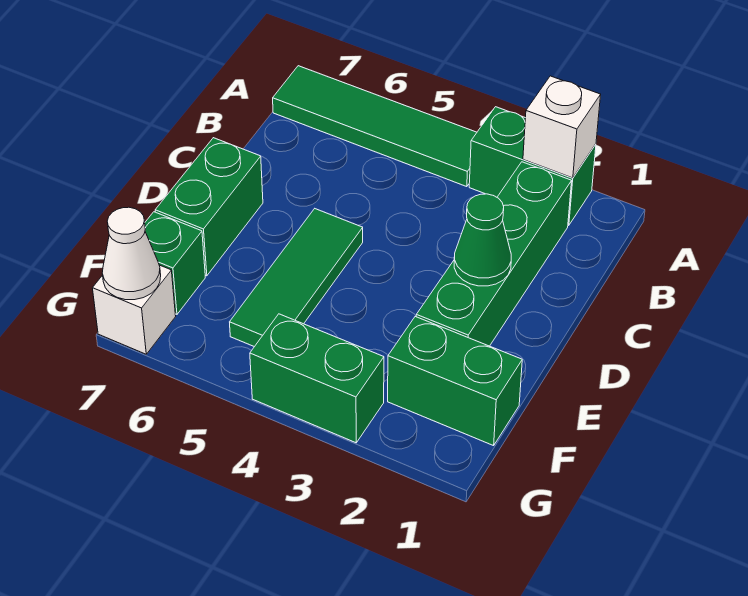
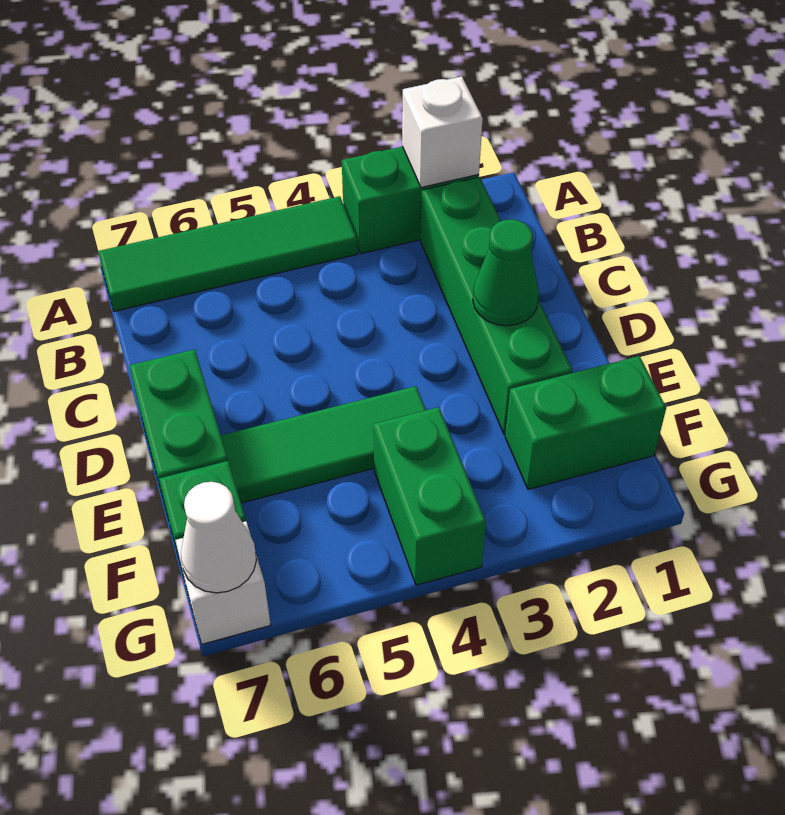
green 1x3 tile [230,209,363,347] -> green 1x3 tile turned to [221,386,426,503]
green 1x2 brick [250,314,384,443] -> green 1x2 brick turned to [373,407,486,585]

